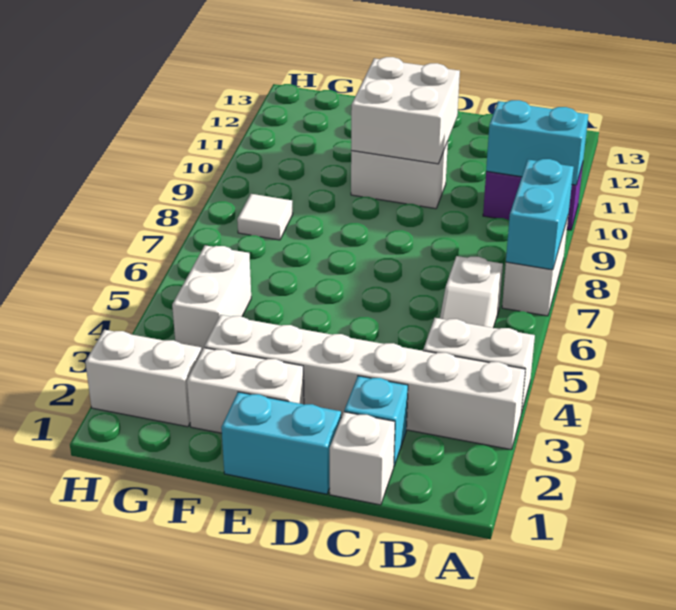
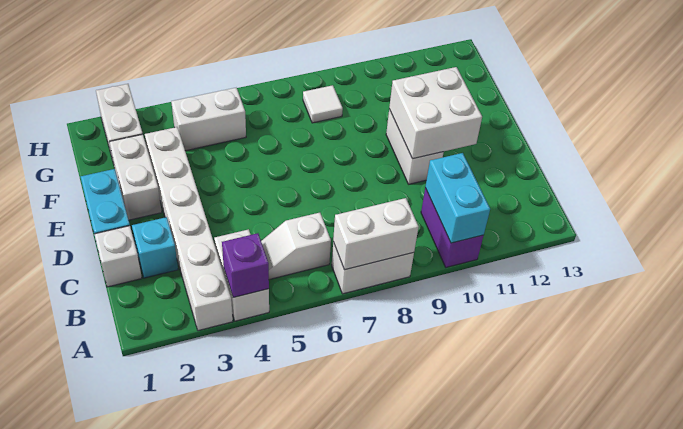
none -> purple 1x1 brick [222,233,269,298]
cyan 1x2 brick [506,159,574,270] -> white 1x2 brick [333,198,419,270]

